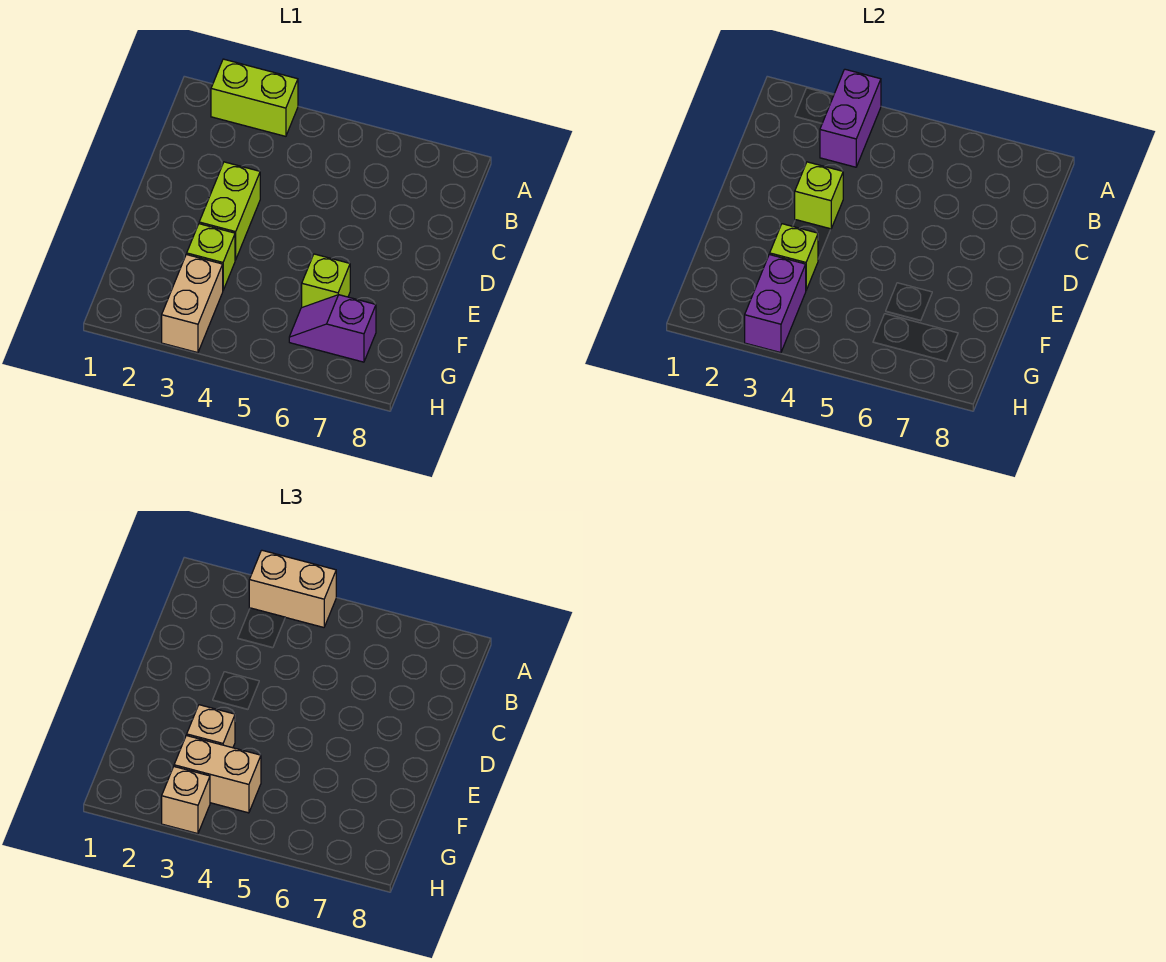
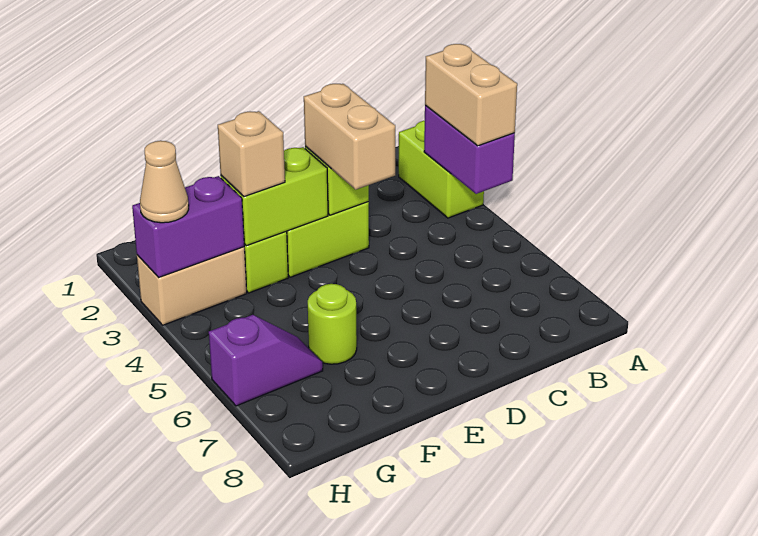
purple 1x2 brick [820,69,881,167] -> purple 1x2 brick turned to [424,105,515,194]
lime 1x1 brick [770,224,818,290] -> lime 1x2 brick [221,147,328,246]
lime 1x1 brick [302,254,350,307] -> lime 1x1 round brick [308,284,357,364]
tan 1x2 brick [174,735,261,813] -> tan 1x2 brick moved to [304,84,395,190]
purple 1x2 slope [289,295,376,362] -> purple 1x2 slope turned to [209,315,323,406]
tan 1x1 brick [162,767,210,834] -> tan 1x1 cone [140,141,189,223]

